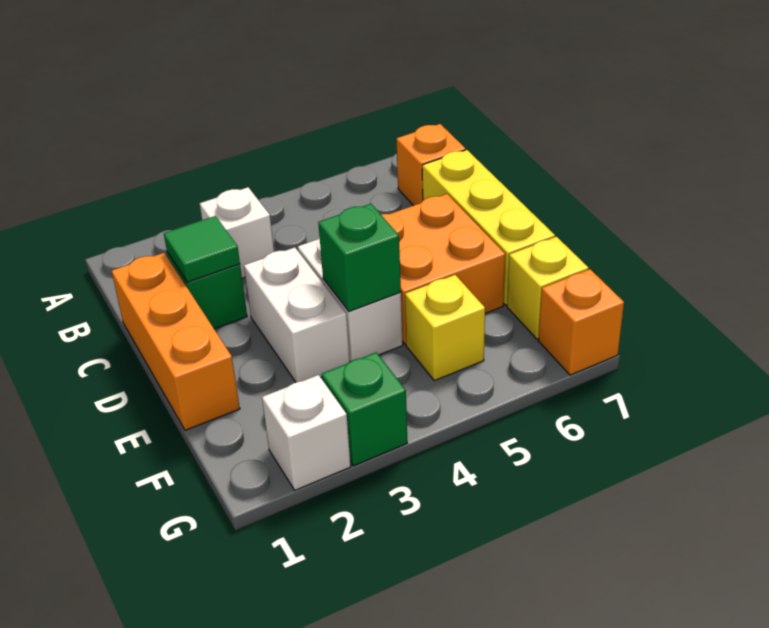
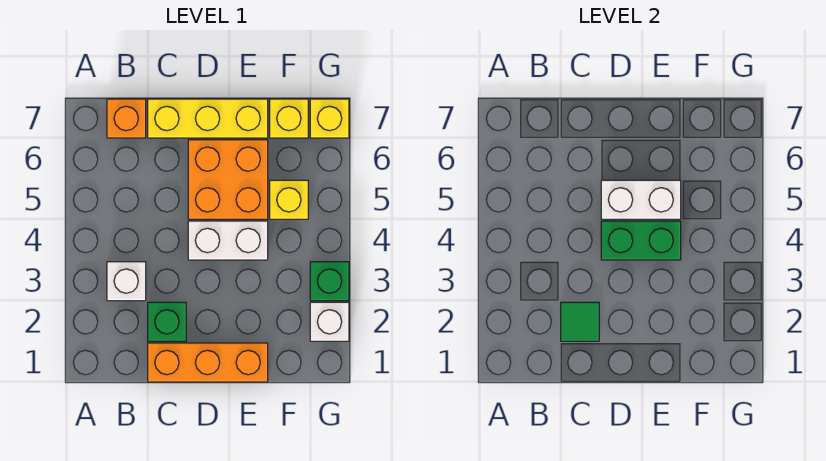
white 1x2 brick [244,247,350,382] -> white 1x2 brick moved to [601,180,681,219]
green 1x1 brick [318,204,401,311] -> green 1x2 brick [601,221,681,260]
orange 1x1 brick [538,269,624,375] -> yellow 1x1 brick [310,99,349,138]

